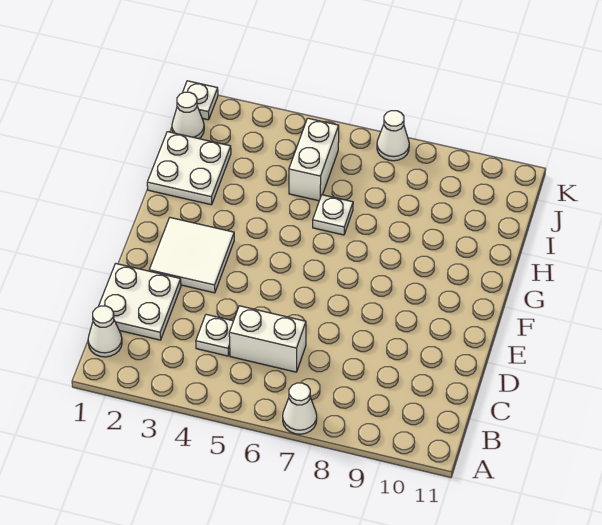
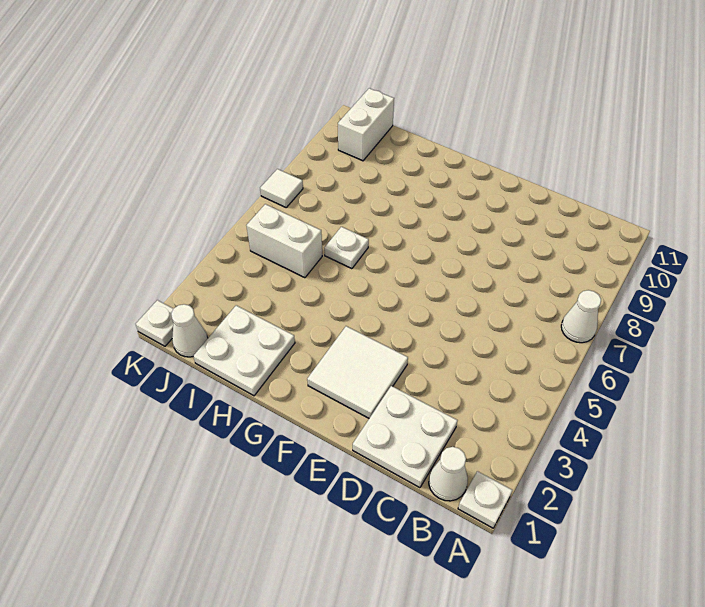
white 1x1 plate [196,314,233,356] -> white 1x1 plate moved to [458,471,512,528]
white 1x2 brick [229,306,306,372] -> white 1x2 brick moved to [338,88,394,161]
white 1x1 cone [377,111,409,161] -> white 1x1 tile [260,169,303,207]

